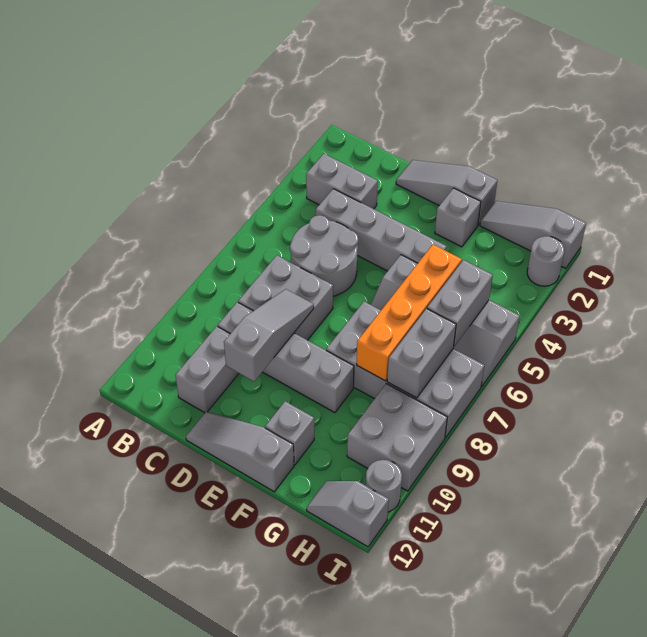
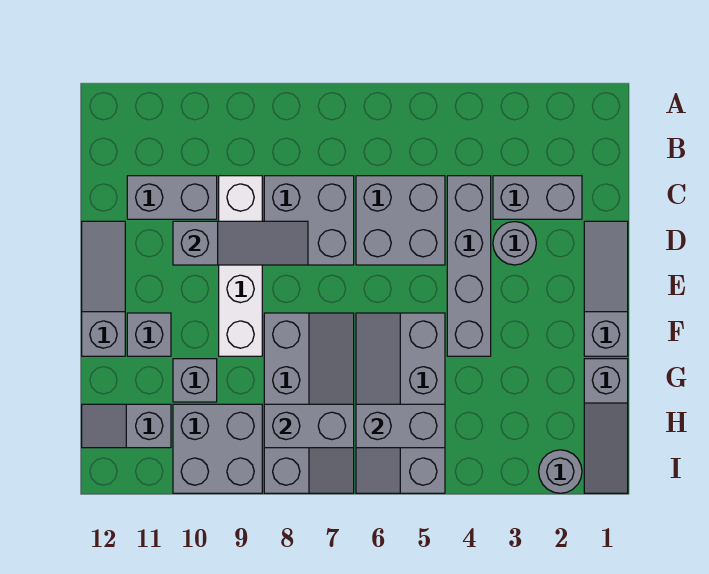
grey 1x2 brick [306,154,378,209] -> grey 1x2 brick turned to [493,176,582,219]
grey 2x2 round brick [290,215,358,296] -> grey 2x2 brick [356,176,445,265]
grey 1x4 brick [218,302,354,413] -> white 1x4 brick [219,176,262,356]
grey 1x1 brick [435,188,481,247] -> grey 1x1 brick moved to [173,359,217,402]
grey 2x4 brick [326,302,484,438] -> grey 2x4 slope [264,313,354,493]
grey 1x3 slope [480,201,586,268] -> grey 1x3 slope turned to [584,359,628,493]
orange 1x4 brick [357,245,462,381] -> none
grey 1x2 slope [307,481,389,547] -> grey 1x2 slope turned to [82,404,171,448]
grey 1x1 round brick [366,460,402,512] -> grey 1x1 round brick moved to [493,222,536,265]

